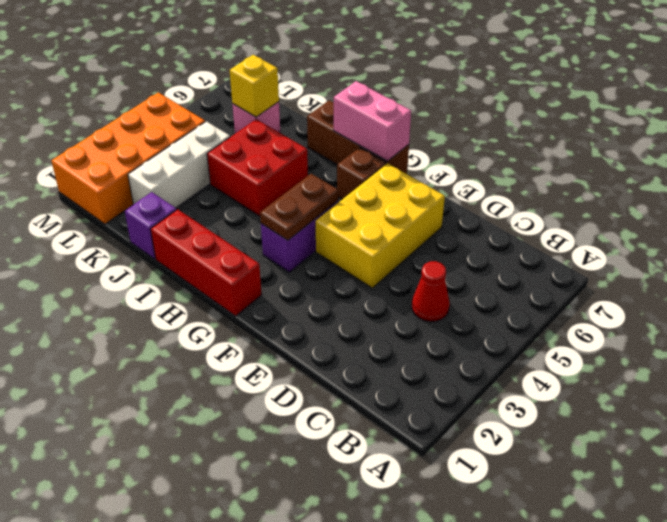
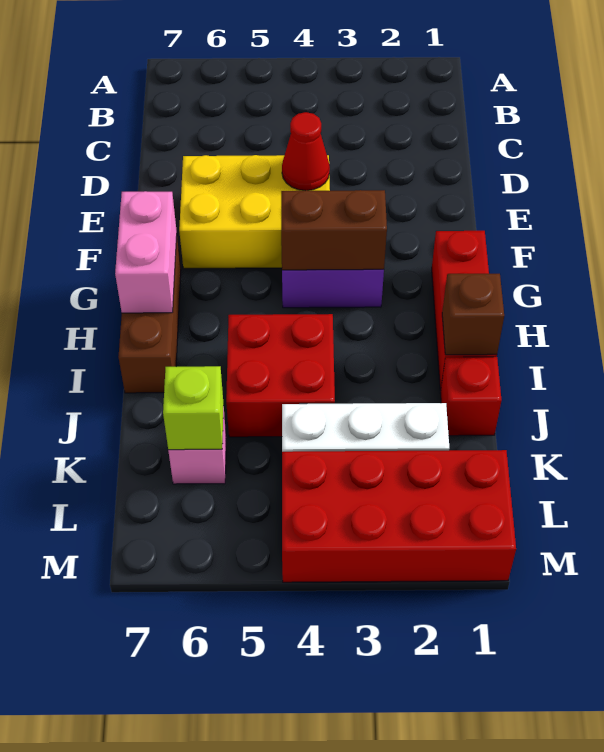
red 1x1 cone [412,261,450,322] -> red 1x1 cone moved to [282,112,330,191]
brown 1x2 plate [260,174,338,240] -> brown 1x2 brick [281,190,387,270]
brown 1x1 brick [337,147,386,199] -> brown 1x1 brick moved to [442,274,504,355]
purple 1x1 brick [125,192,177,259] -> red 1x1 brick [440,357,501,436]
yellow 1x1 brick [230,55,279,117] -> lime 1x1 brick [163,366,224,450]
orange 2x4 brick [52,92,205,224] -> red 2x4 brick [282,450,516,582]

